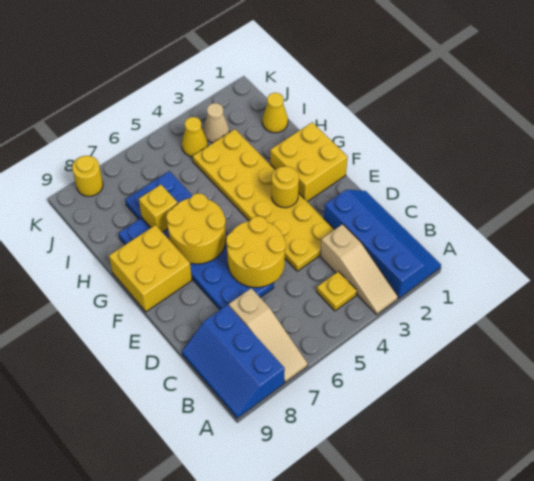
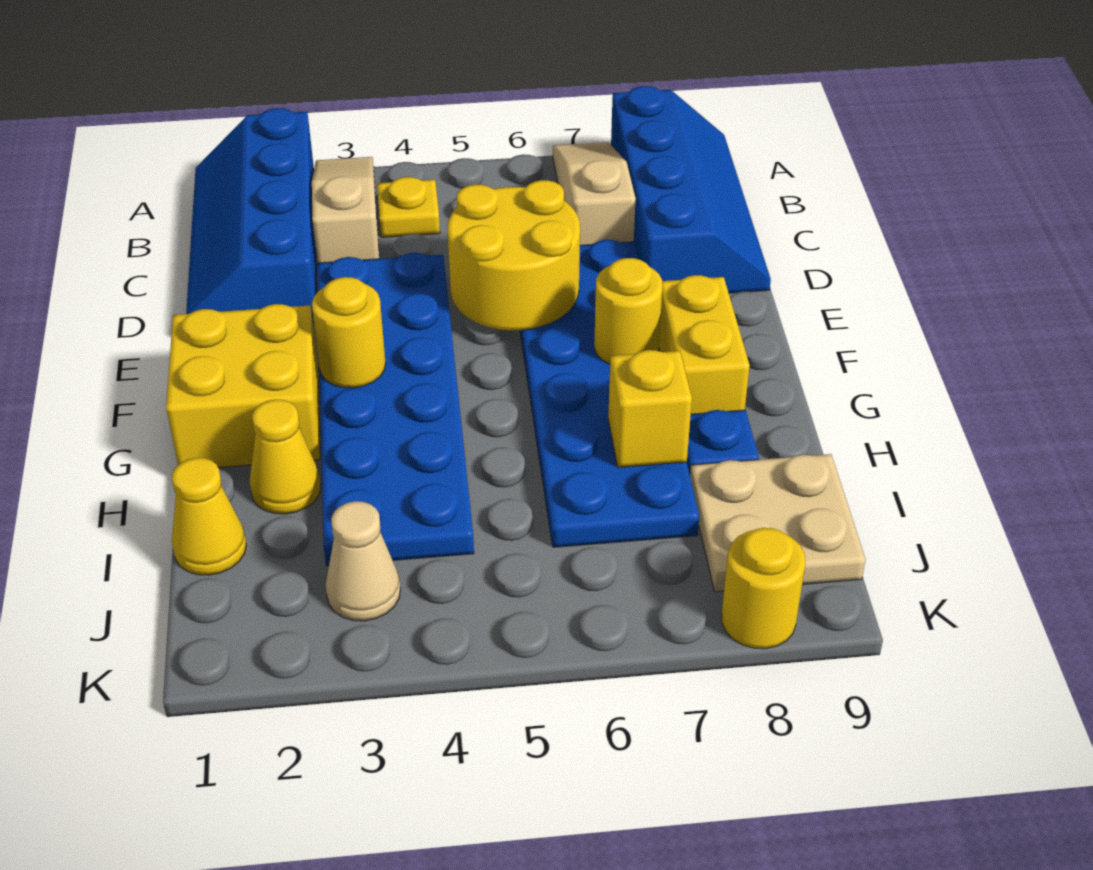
blue 2x3 slope [182,305,285,418] -> blue 2x4 slope [611,86,771,293]
yellow 2x6 plate [193,129,335,271] -> blue 2x6 plate [317,253,474,566]
yellow 2x2 round brick [166,193,226,264] -> yellow 1x1 round brick [594,258,662,364]
yellow 2x2 brick [109,225,192,312] -> yellow 1x2 brick [659,275,750,414]
none -> tan 2x2 plate [690,454,866,592]
yellow 1x1 cone [182,117,208,157] -> yellow 1x1 cone moved to [249,400,321,514]

